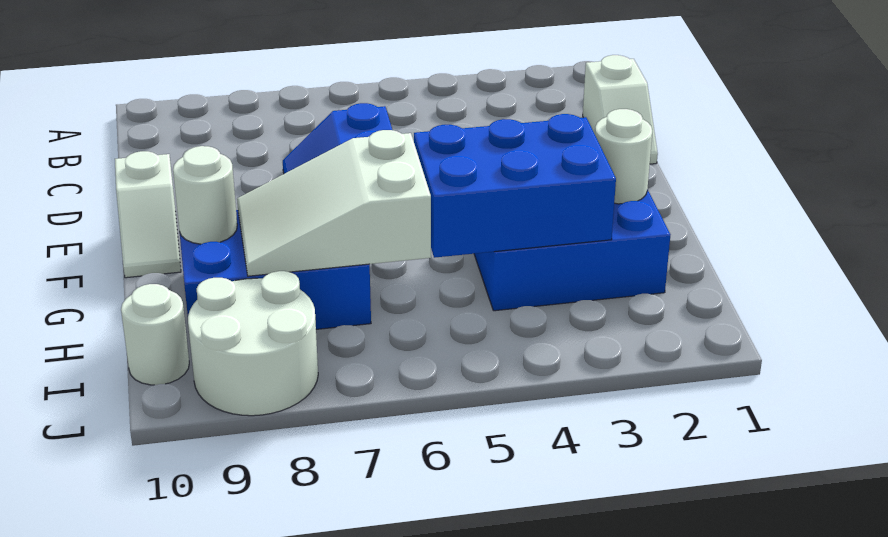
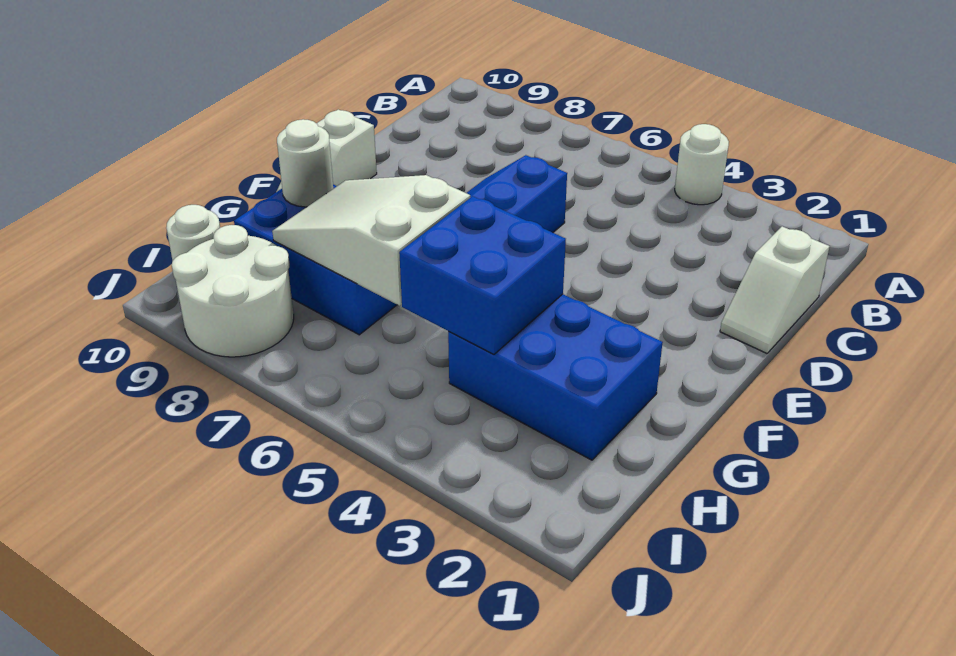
white 1x1 round brick [595,109,652,204] -> white 1x1 round brick moved to [675,124,729,205]
blue 2x3 brick [414,114,616,258] -> blue 2x2 brick [399,196,566,354]

